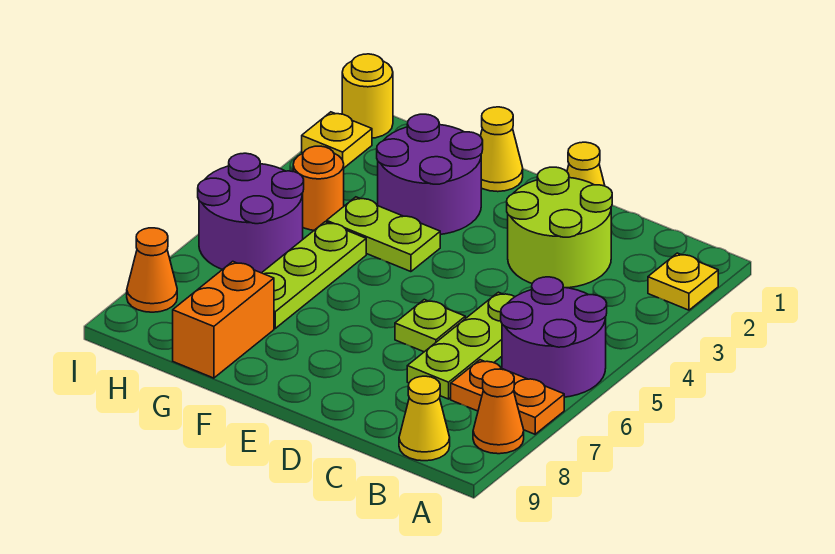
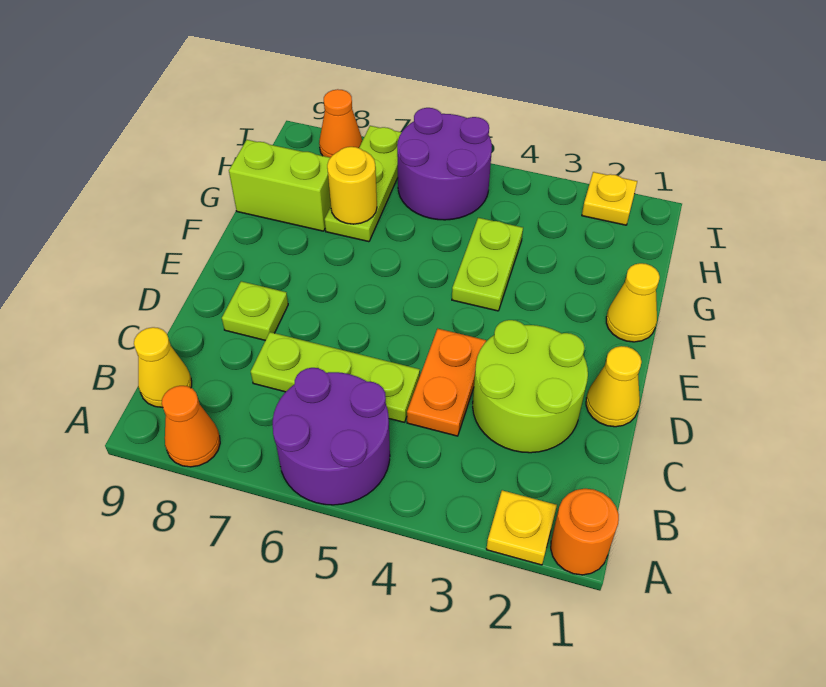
orange 1x2 plate [451,360,564,434] -> orange 1x2 plate moved to [407,329,486,436]
lime 1x1 plate [395,300,465,352] -> lime 1x1 plate moved to [222,281,288,340]
purple 2x2 round brick [377,114,483,234] -> none
lime 1x3 plate [262,222,366,328] -> lime 1x3 plate turned to [325,126,402,242]
orange 1x2 brick [173,261,274,378] -> lime 1x2 brick [229,140,331,231]
orange 1x1 round brick [293,146,344,230] -> orange 1x1 round brick moved to [551,489,619,575]
yellow 1x1 round brick [342,54,393,138] -> yellow 1x1 round brick moved to [327,147,377,224]

